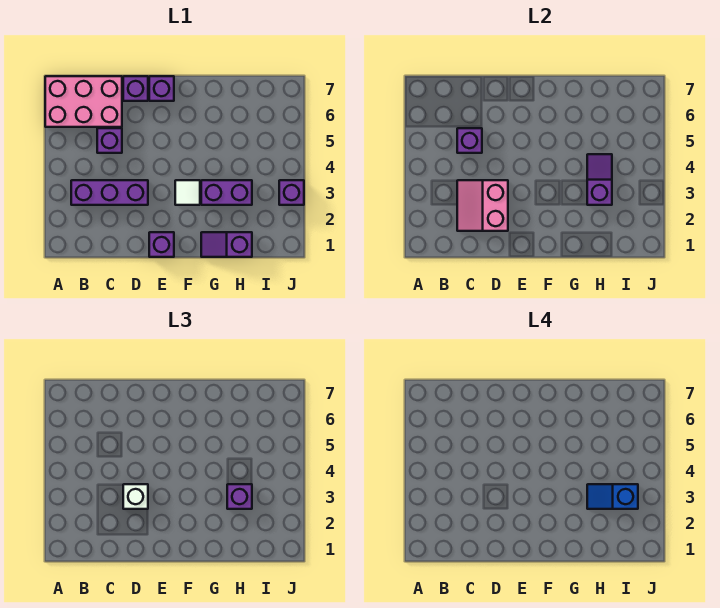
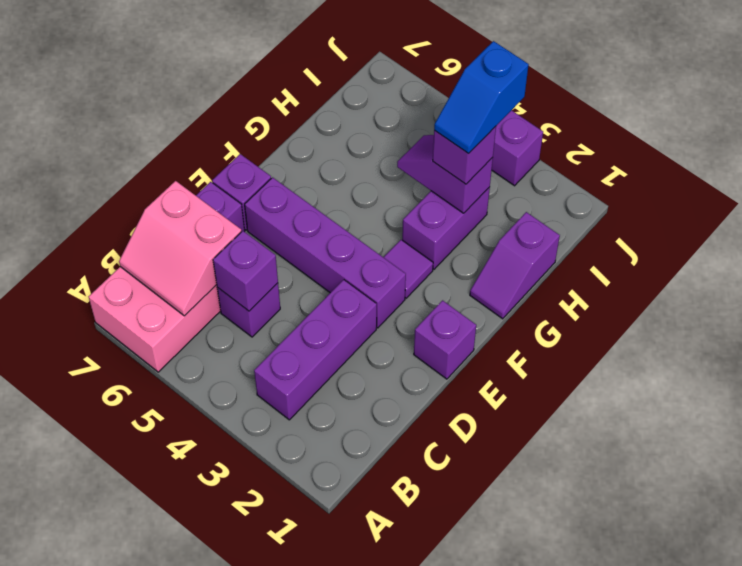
pink 2x2 slope [457,180,508,231] -> pink 2x2 slope moved to [119,181,241,316]
white 1x1 brick [123,484,148,509] -> none
none -> purple 1x4 brick [245,177,406,328]
white 1x1 tile [175,180,200,205] -> purple 1x1 tile [384,240,433,298]

